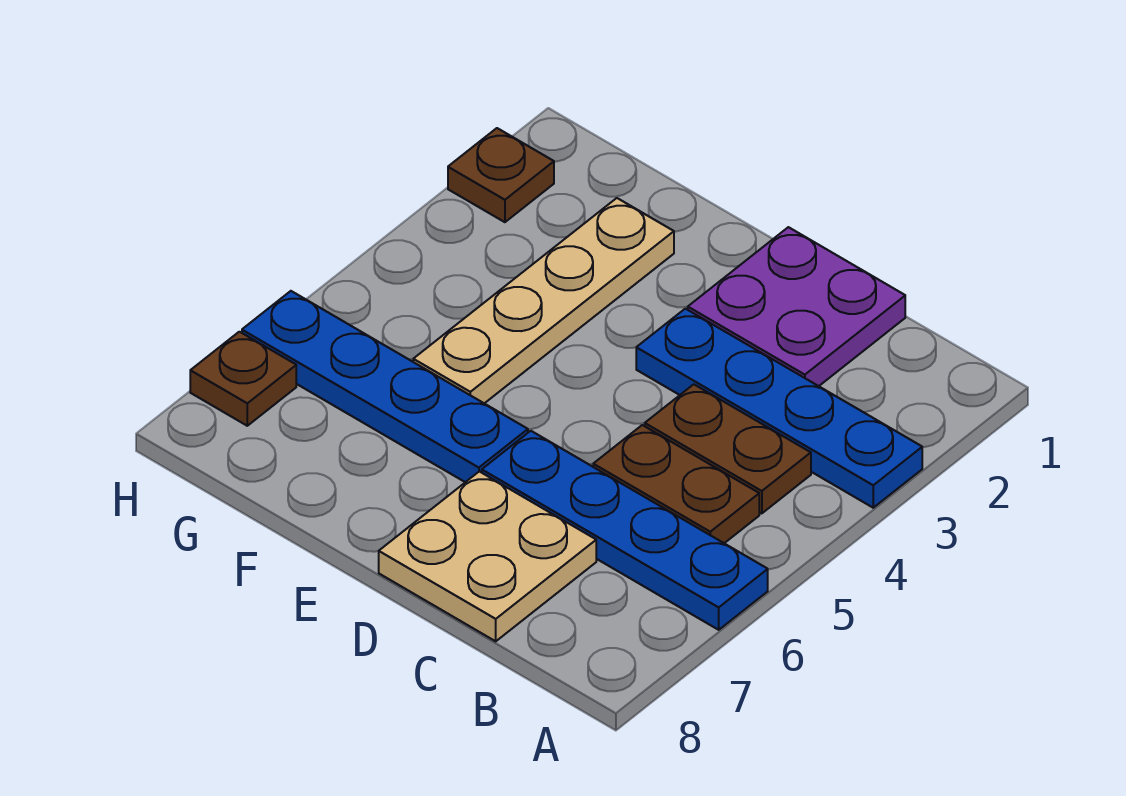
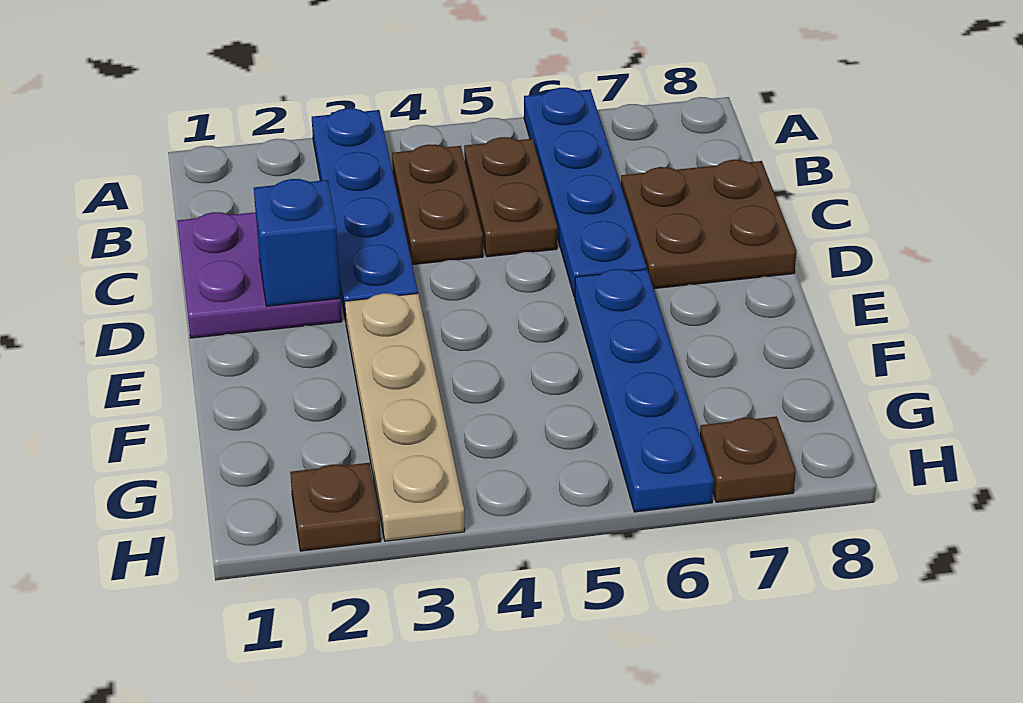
tan 2x2 plate [379,471,596,641] -> brown 2x2 plate [621,160,796,289]
none -> blue 1x1 brick [254,179,340,306]
tan 1x4 plate [413,198,674,403] -> tan 1x4 plate turned to [345,293,465,541]

